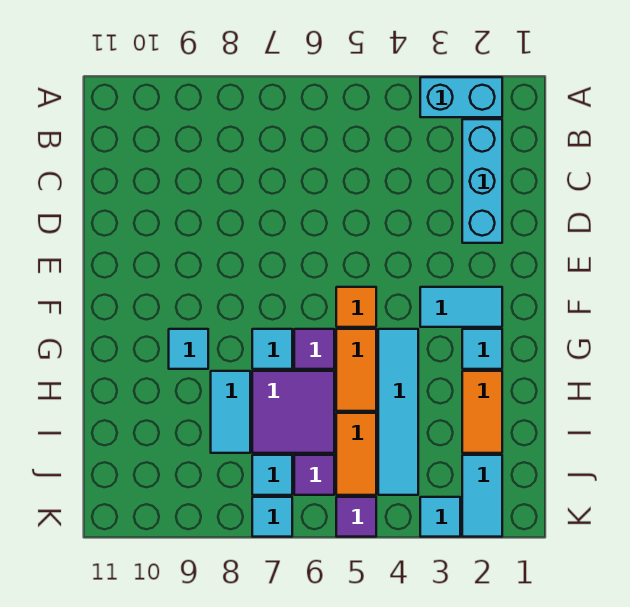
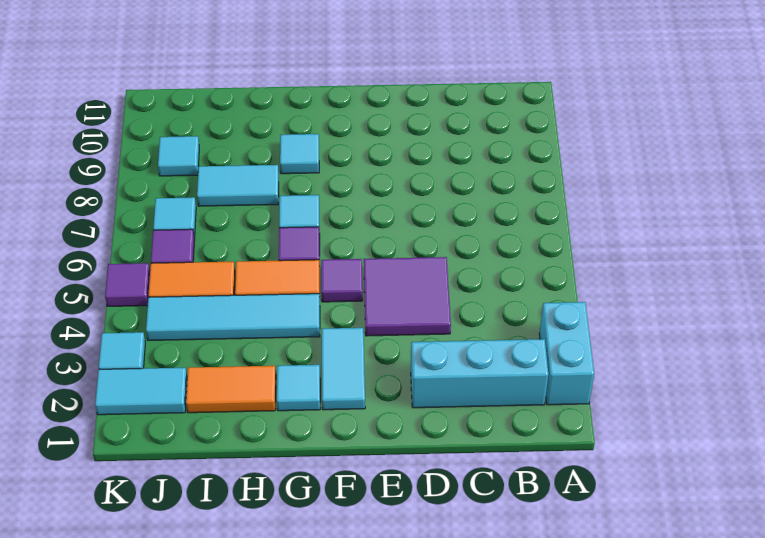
orange 1x1 tile [336,287,376,327] -> purple 1x1 tile [321,259,363,302]
purple 2x2 tile [252,371,334,453] -> purple 2x2 tile moved to [364,257,451,336]
cyan 1x1 tile [252,497,292,537] -> cyan 1x1 tile moved to [158,136,199,176]

